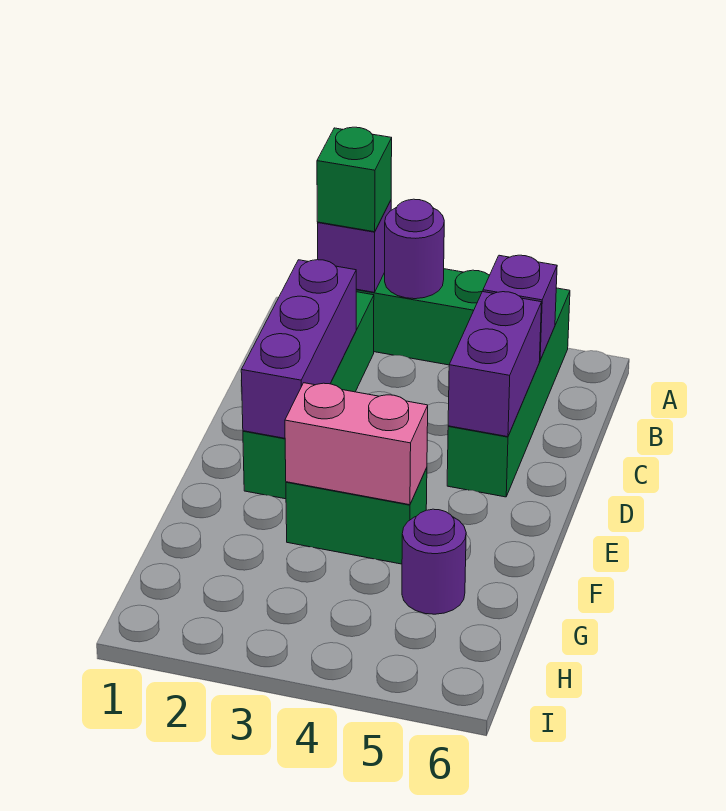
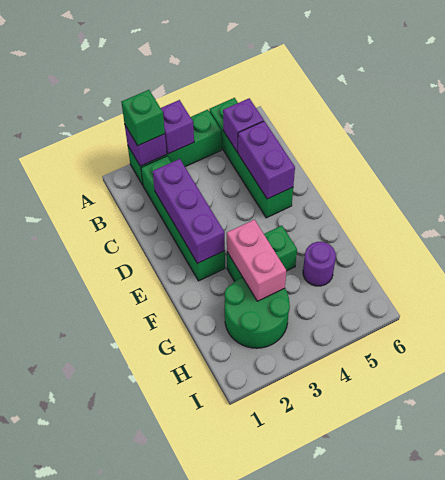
purple 1x1 round brick [385,199,444,299] -> purple 1x1 brick [161,100,194,154]
pink 1x2 brick [285,383,428,505] -> pink 1x2 brick turned to [227,220,286,301]
none -> green 2x2 round brick [225,277,290,348]

